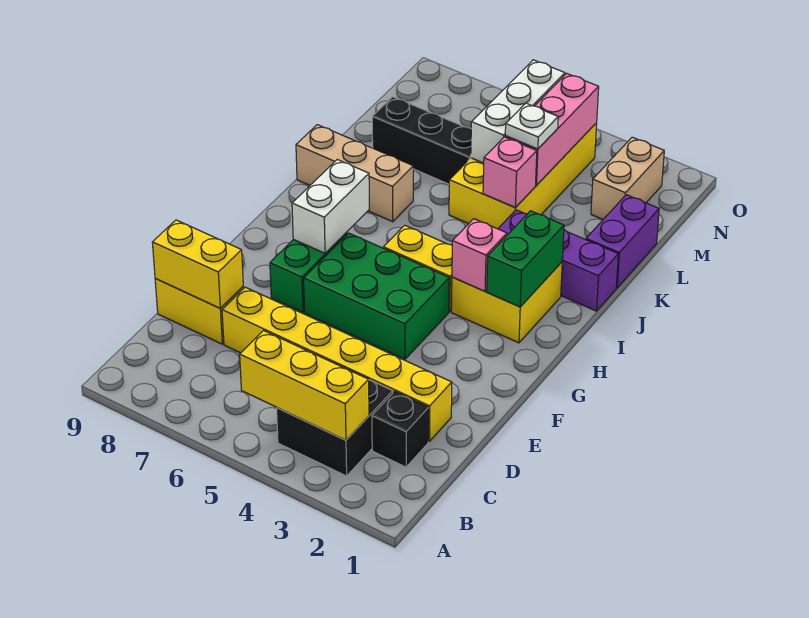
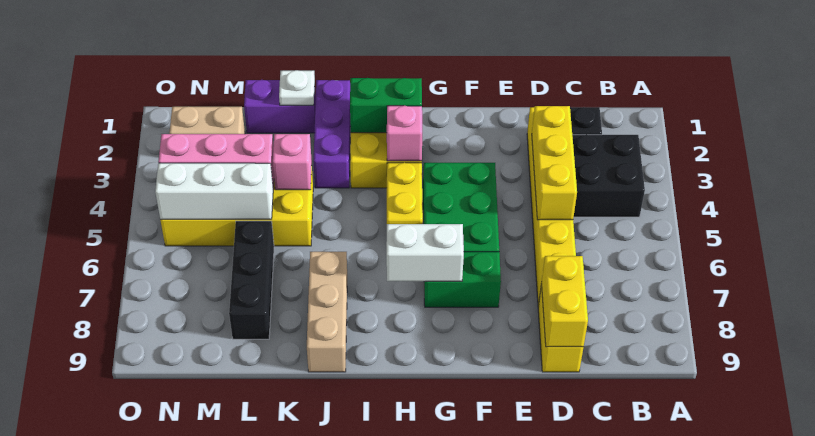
yellow 1x3 brick [240,331,369,440] -> yellow 1x3 brick moved to [532,106,577,220]
white 1x1 plate [505,103,558,149] -> white 1x1 plate moved to [279,70,315,105]

